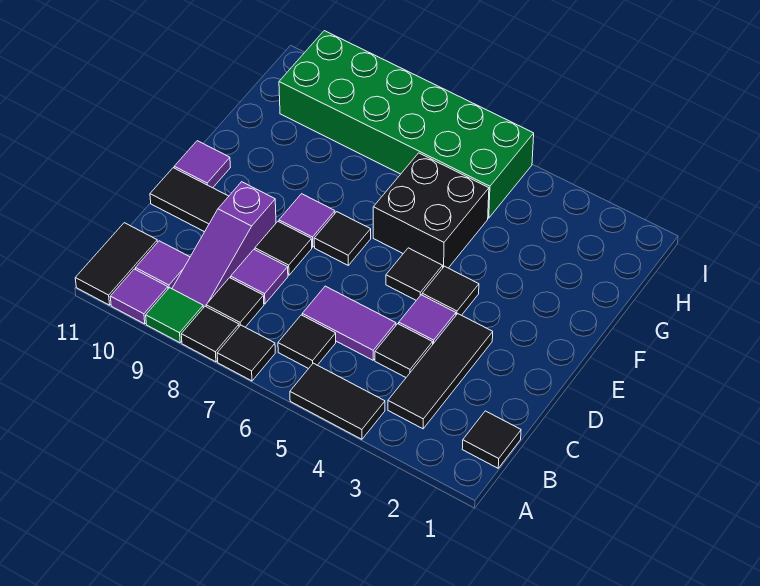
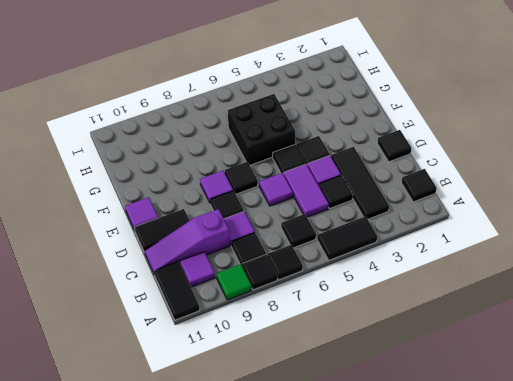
purple 1x1 tile [110,269,168,324] -> purple 1x1 tile moved to [259,173,293,206]
purple 1x3 slope [172,182,276,308] -> purple 1x3 slope turned to [144,209,230,273]
purple 1x2 tile [302,286,396,360] -> purple 1x2 tile turned to [284,164,329,217]
none -> black 1x1 tile [377,130,412,162]
green 2x6 brick [279,31,534,218] -> none

